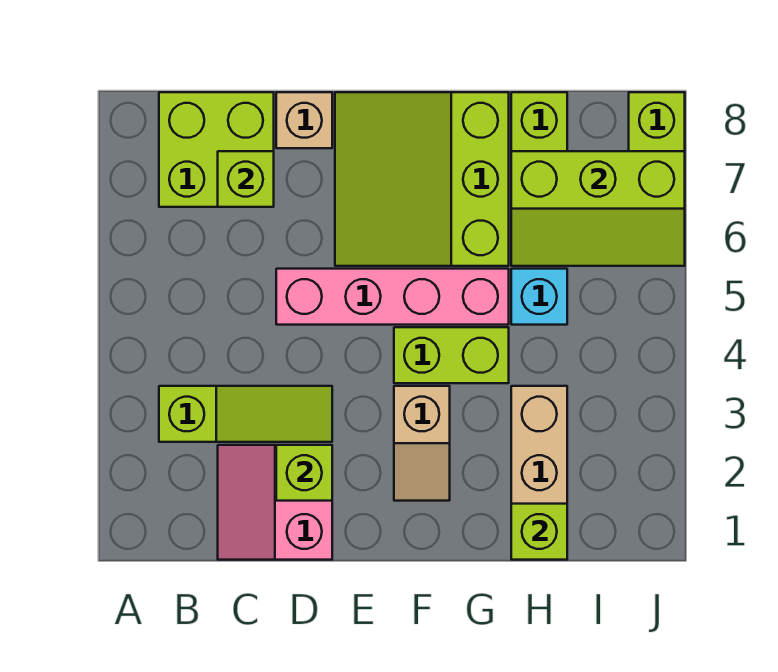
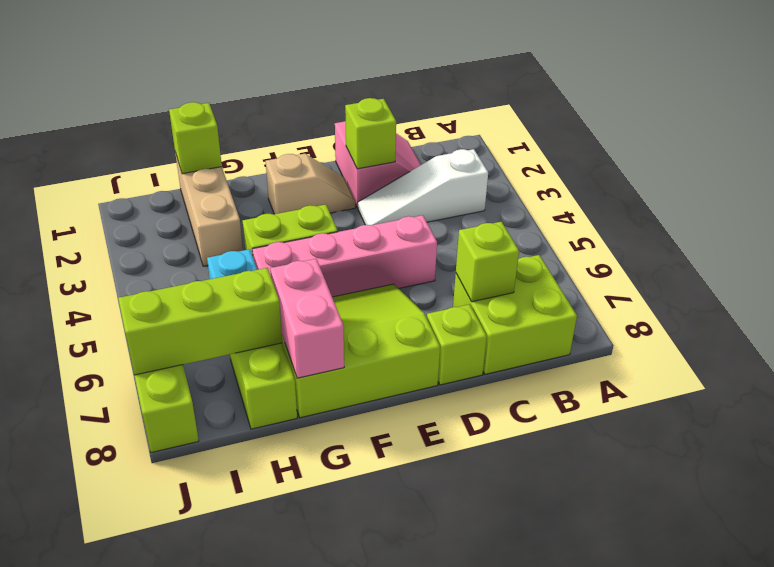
lime 1x3 slope [159,386,332,442] -> white 1x3 slope [358,149,488,225]
tan 1x1 brick [276,92,332,148] -> lime 1x1 brick [427,304,487,385]
lime 3x3 slope [335,92,509,266] -> lime 3x3 slope turned to [282,284,440,418]
tan 1x2 slope [394,386,450,501] -> tan 1x2 slope turned to [266,154,355,214]
none -> pink 1x2 brick [270,259,344,378]

